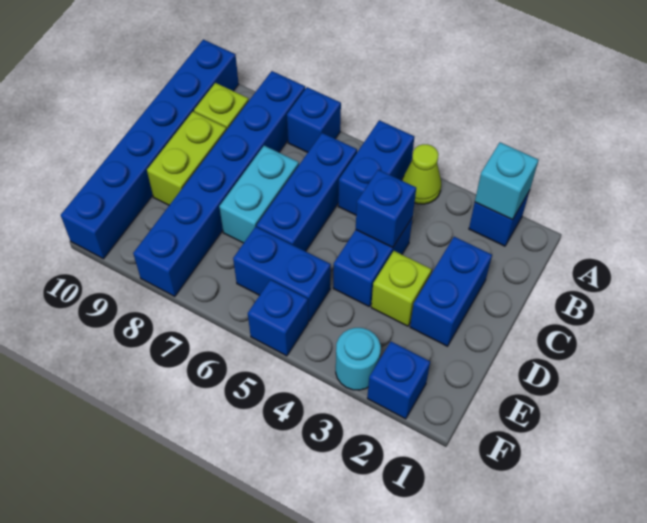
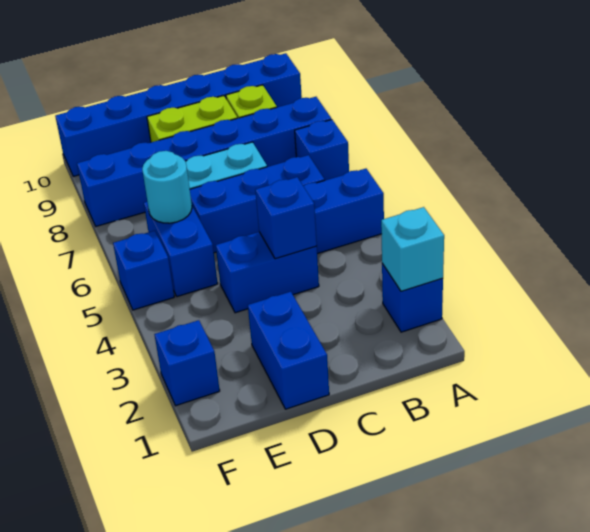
lime 1x1 cone [402,144,441,204] -> none
blue 1x2 brick [410,237,492,346] -> blue 1x2 brick turned to [248,292,329,409]
lime 1x1 brick [371,251,432,326] -> none
cyan 1x1 round brick [336,328,381,390] -> cyan 1x1 round brick moved to [142,151,192,223]

